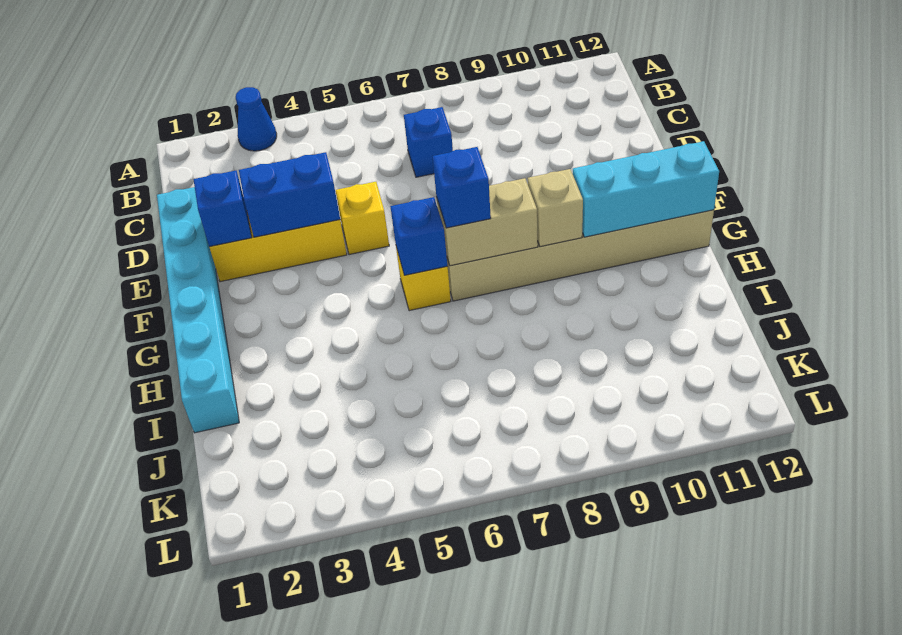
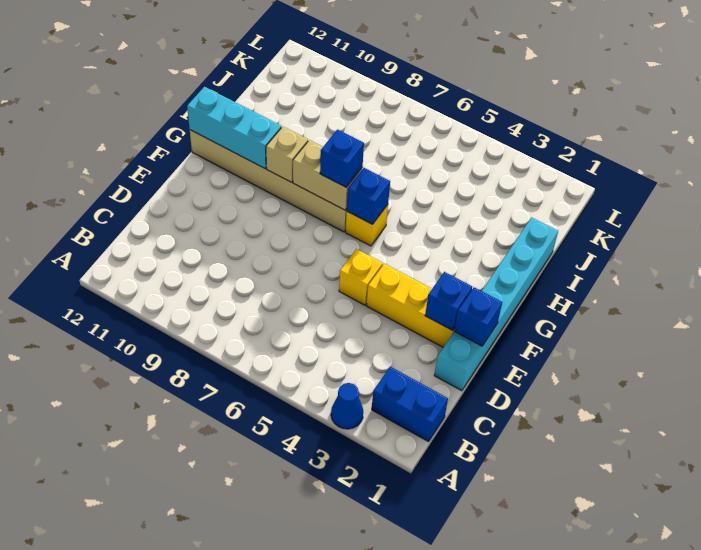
blue 1x1 brick [404,107,453,177] -> blue 1x1 brick moved to [454,287,502,346]
blue 1x2 brick [239,152,340,237] -> blue 1x2 brick moved to [372,366,448,442]

